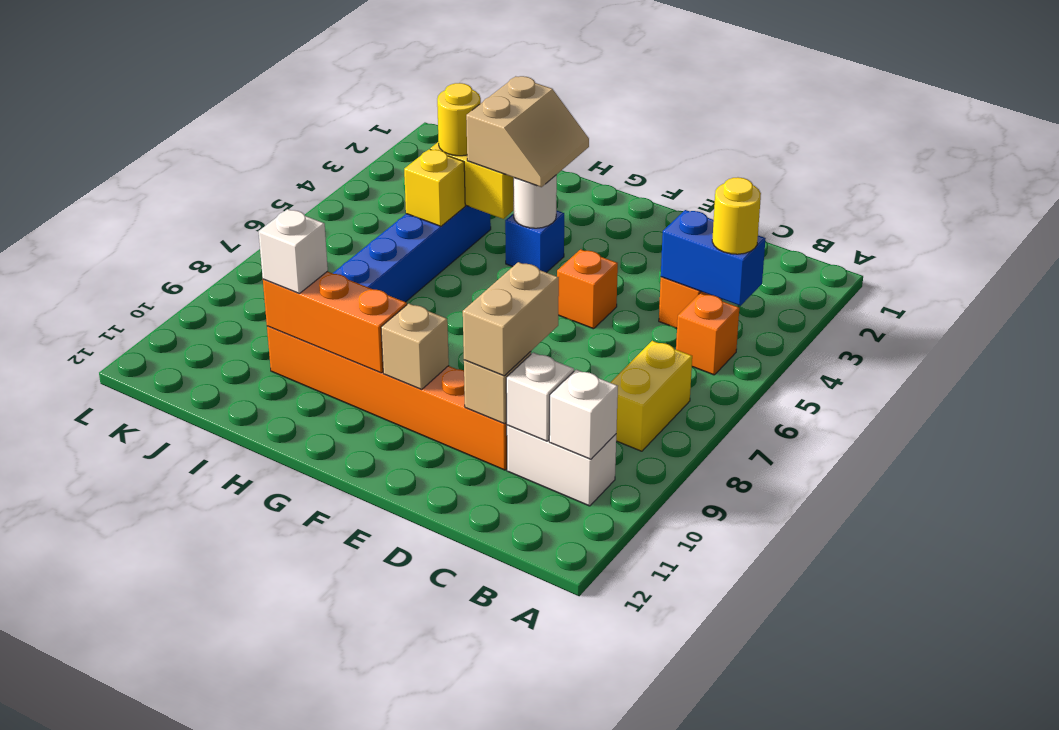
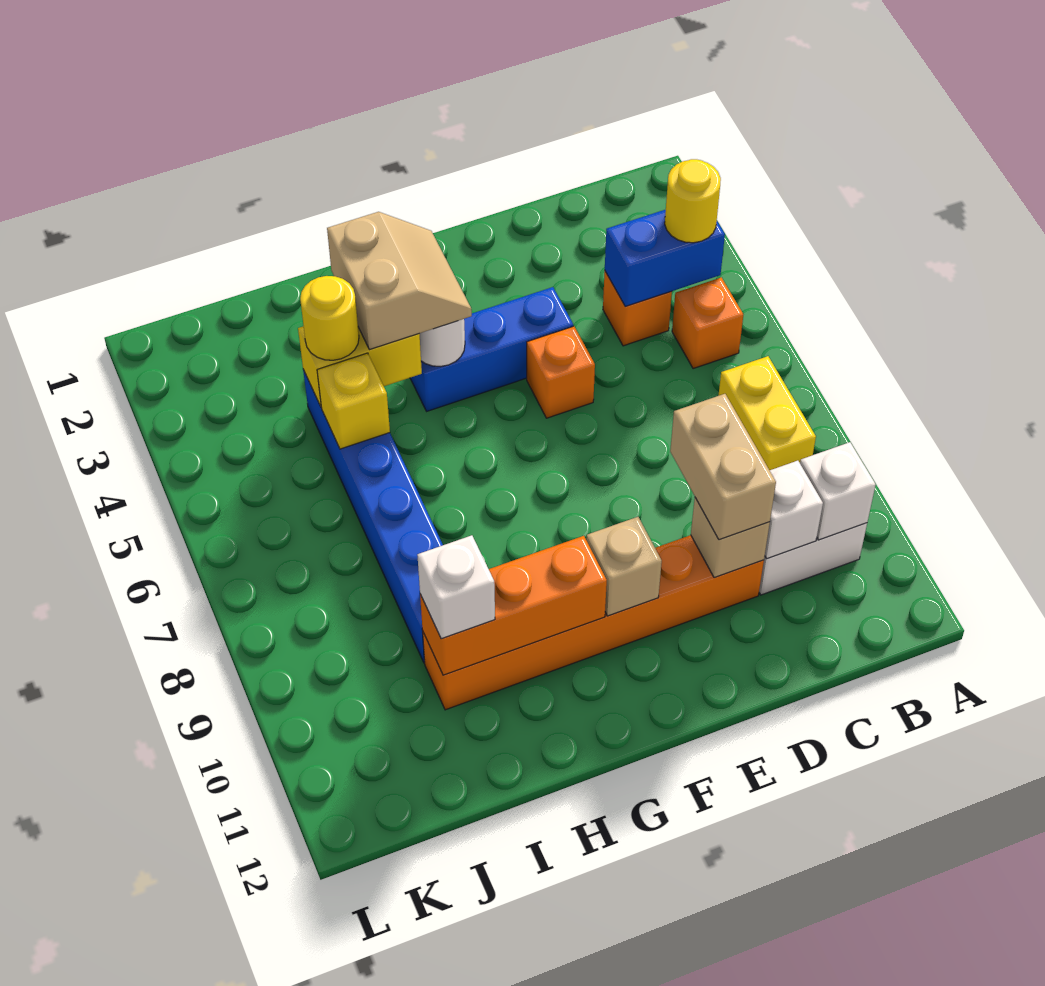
blue 1x1 brick [505,210,564,273] -> blue 1x3 brick [410,287,573,411]

